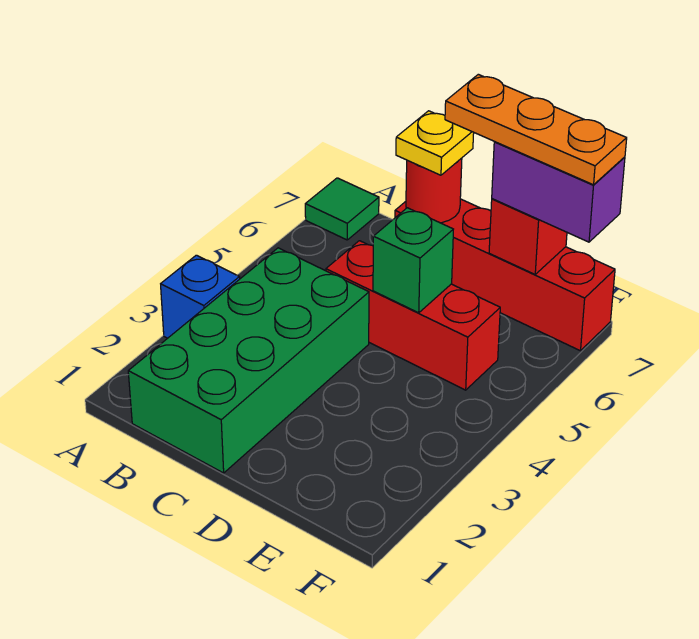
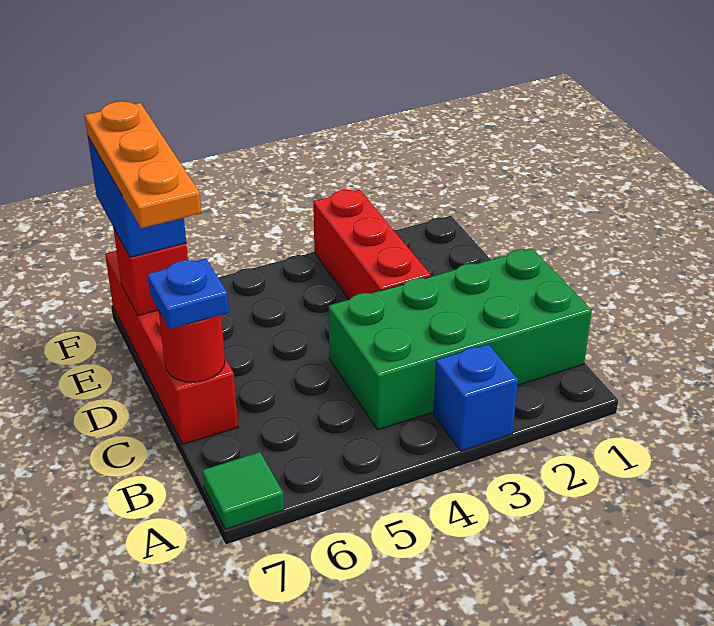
red 1x3 brick [326,241,500,390] -> red 1x3 brick moved to [313,190,431,300]
yellow 1x1 plate [396,111,474,175] -> blue 1x1 plate [147,259,229,329]
green 1x1 brick [373,208,453,313] -> none
purple 1x2 brick [492,142,625,242] -> blue 1x2 brick [88,137,186,257]

